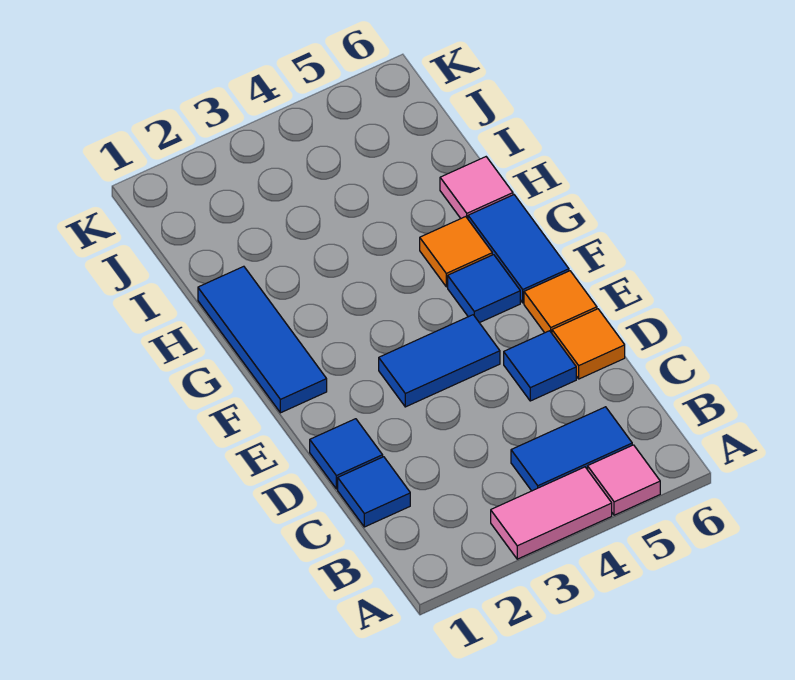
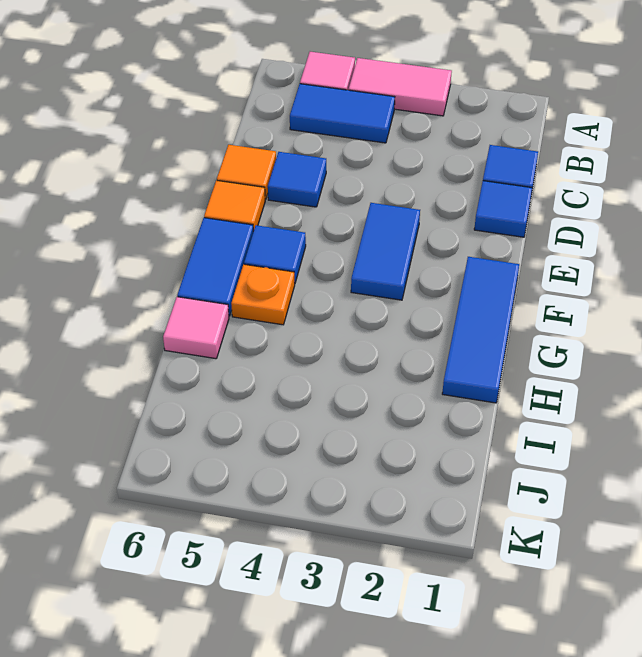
blue 1x2 tile [379,315,500,407] -> blue 1x2 tile turned to [351,203,420,300]
orange 1x1 tile [420,217,492,287] -> orange 1x1 plate [231,264,295,325]

